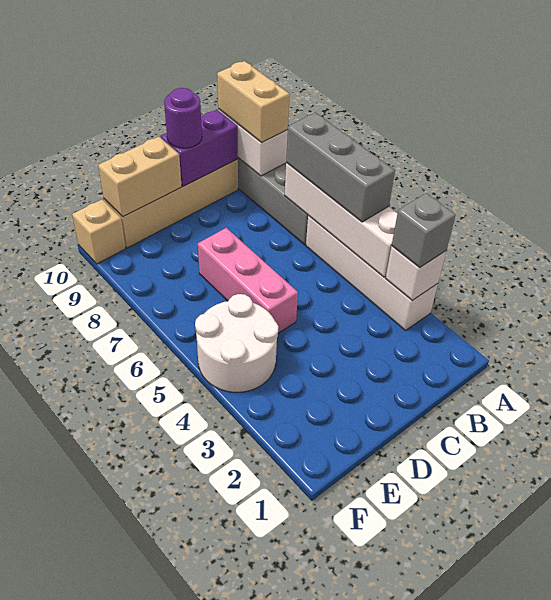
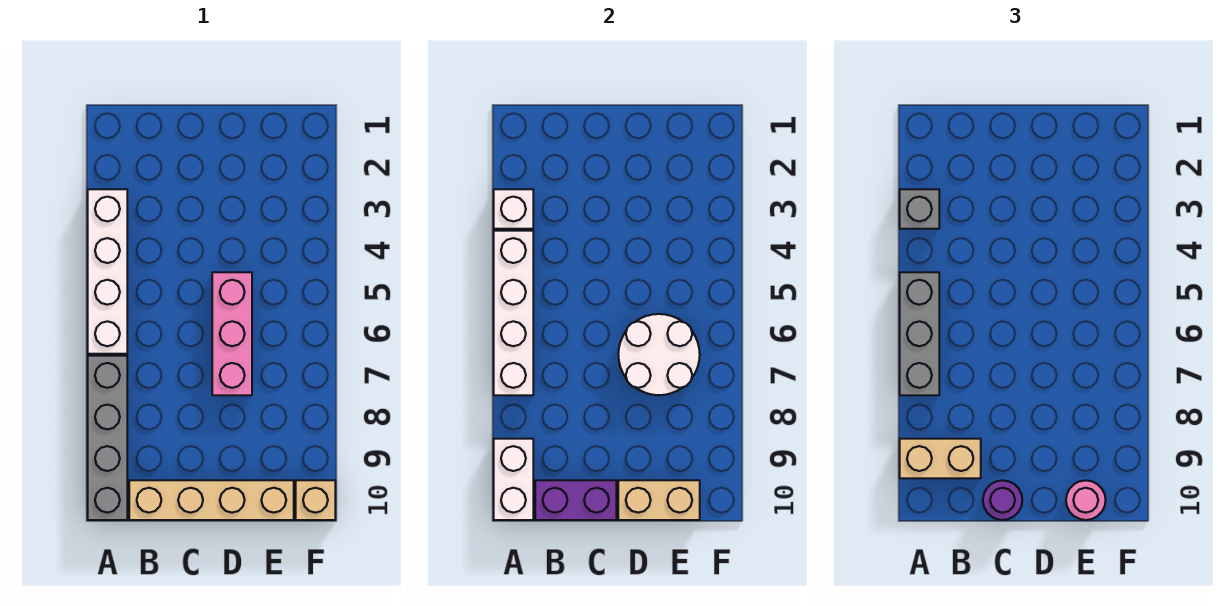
tan 1x2 brick [217,61,290,143] -> tan 1x2 brick turned to [900,439,981,478]
white 2x2 round brick [195,294,279,392] -> white 2x2 round brick moved to [618,314,700,395]
none -> pink 1x1 round brick [1066,480,1106,520]

